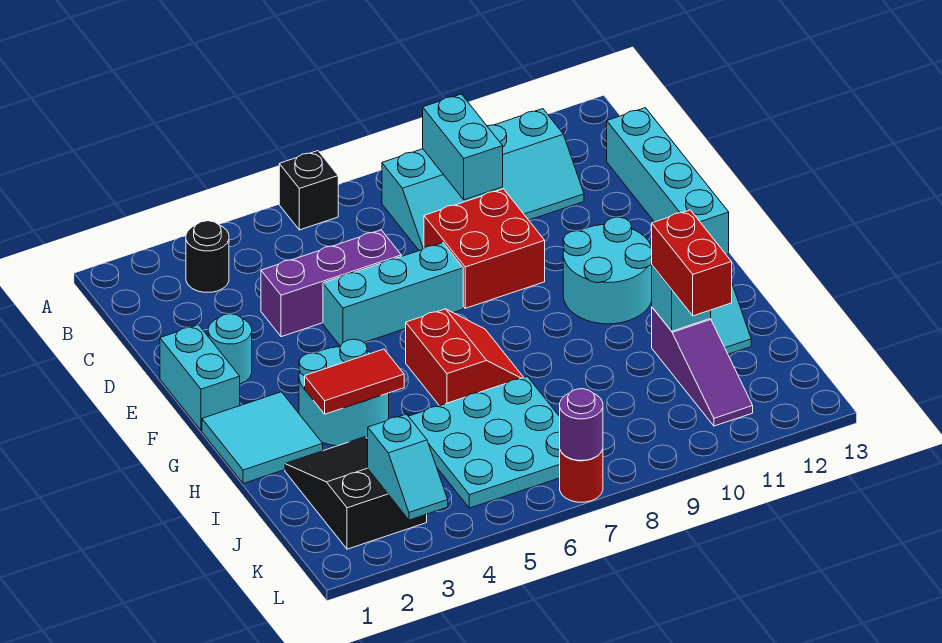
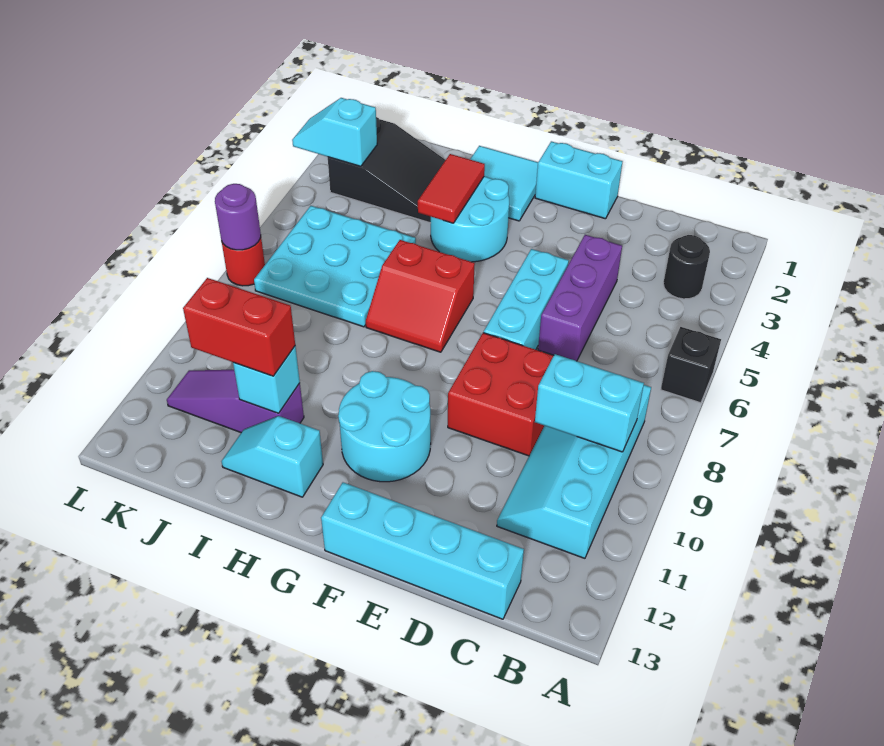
cyan 1x1 round brick [208,314,252,384] -> none

